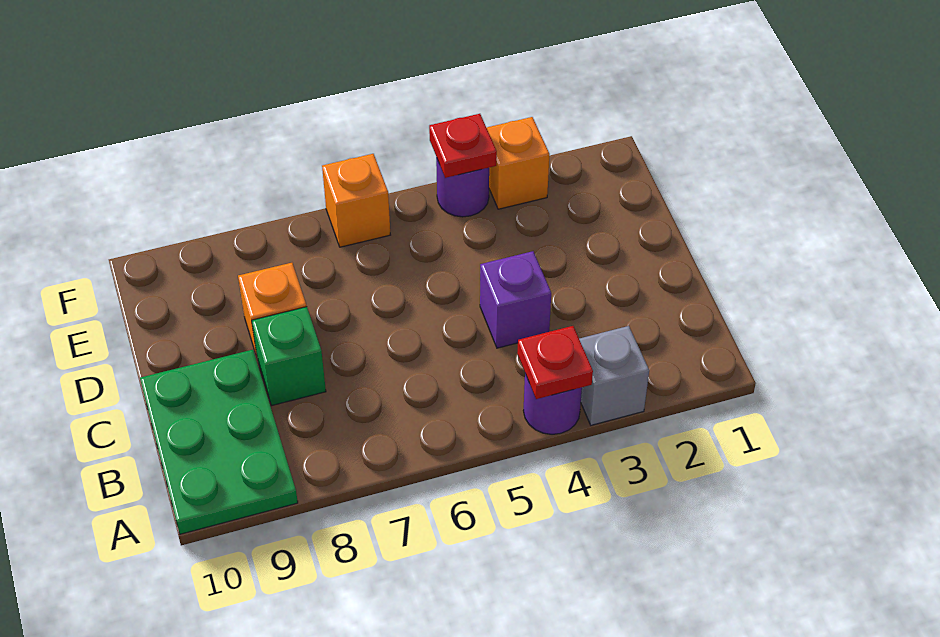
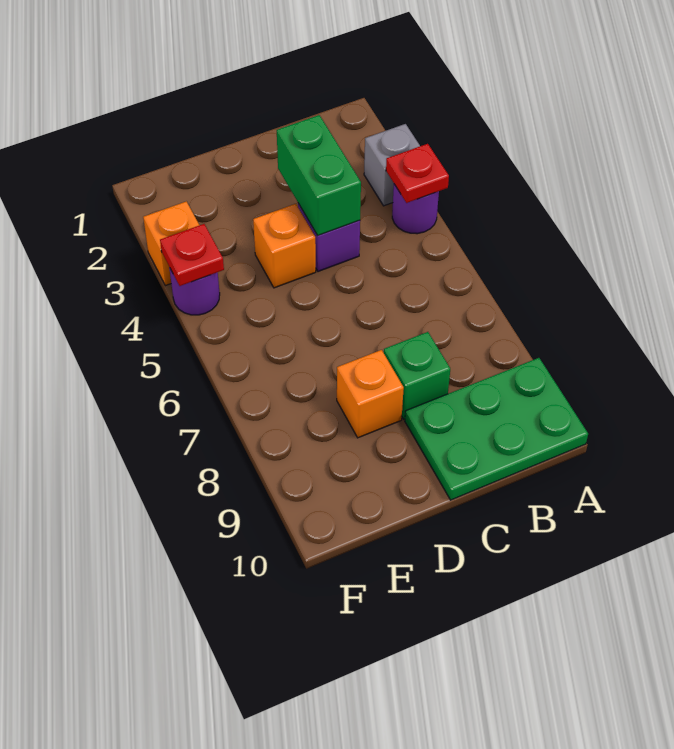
none -> green 1x2 brick [277,115,361,235]
orange 1x1 brick [322,154,390,247] -> orange 1x1 brick moved to [253,204,316,288]

